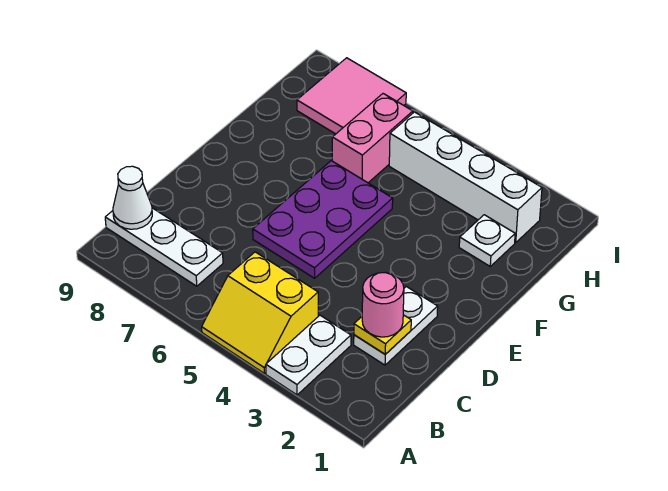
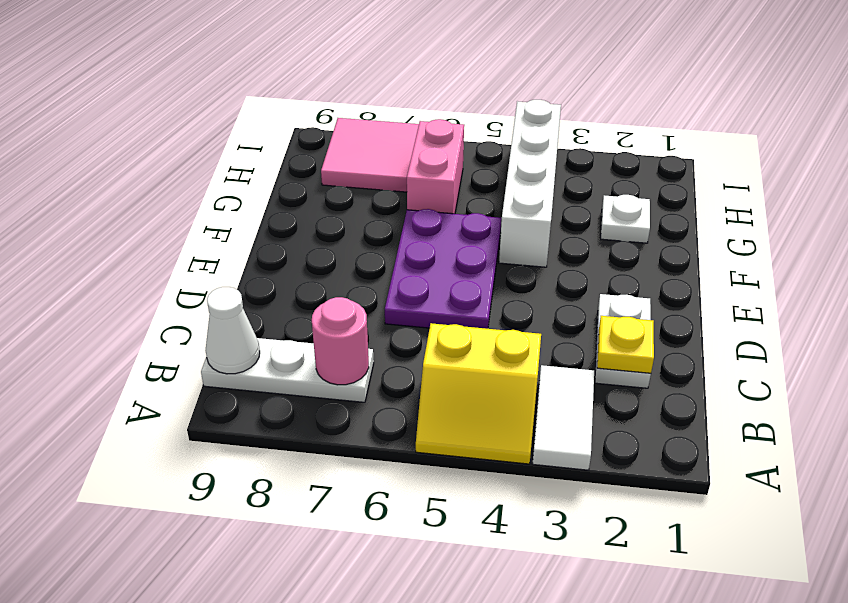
white 1x2 plate [266,315,351,395] -> white 1x2 tile [532,365,594,470]
pink 1x1 round brick [362,273,404,337] -> pink 1x1 round brick moved to [312,297,369,385]
white 1x4 brick [389,112,542,243] -> white 1x4 brick turned to [499,100,561,267]

